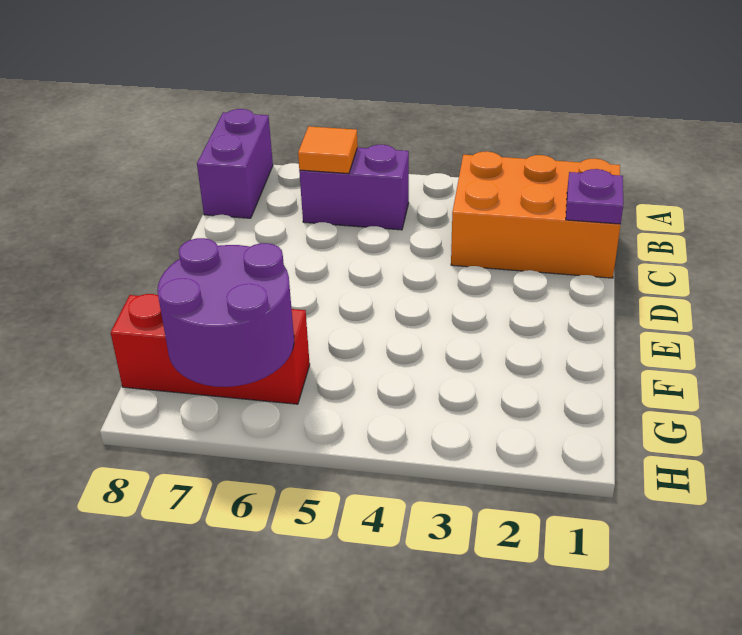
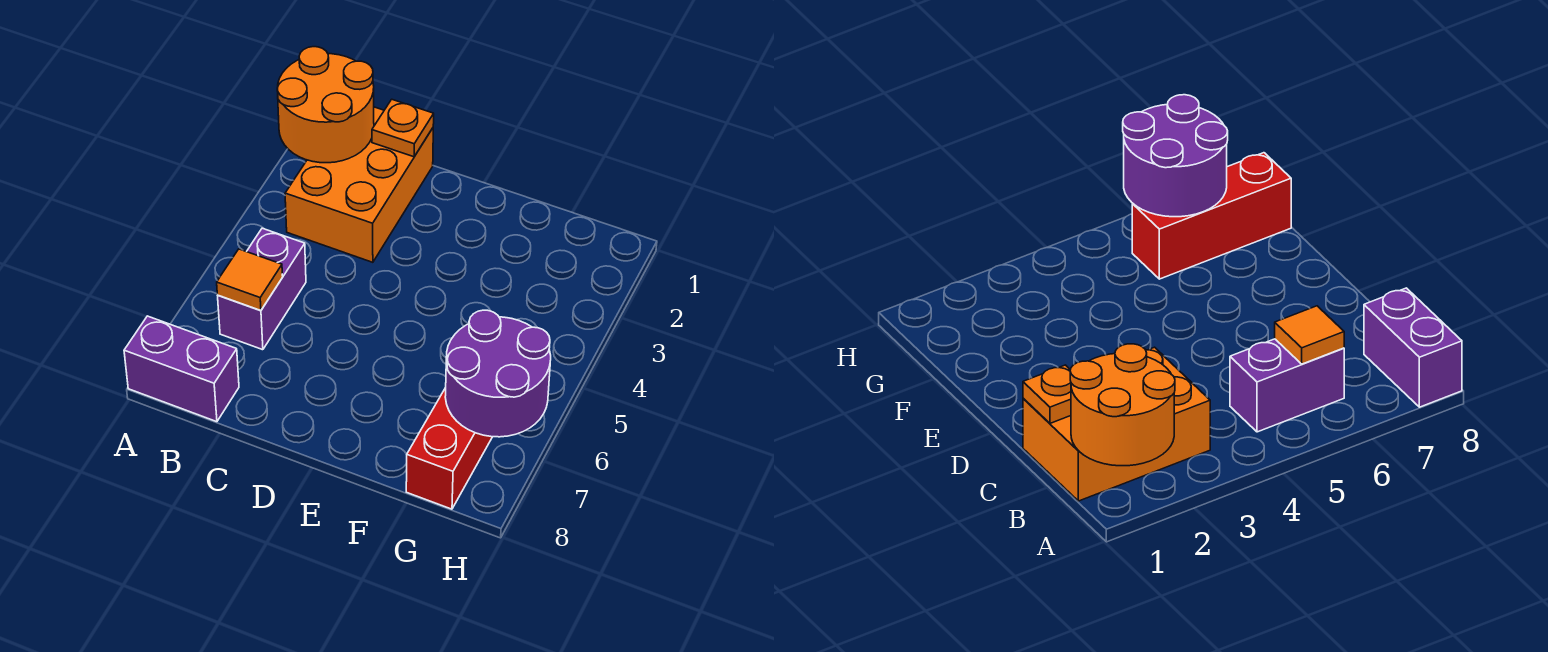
none -> orange 2x2 round brick [277,47,374,163]
purple 1x1 plate [566,169,623,224] -> orange 1x1 plate [372,99,434,157]

